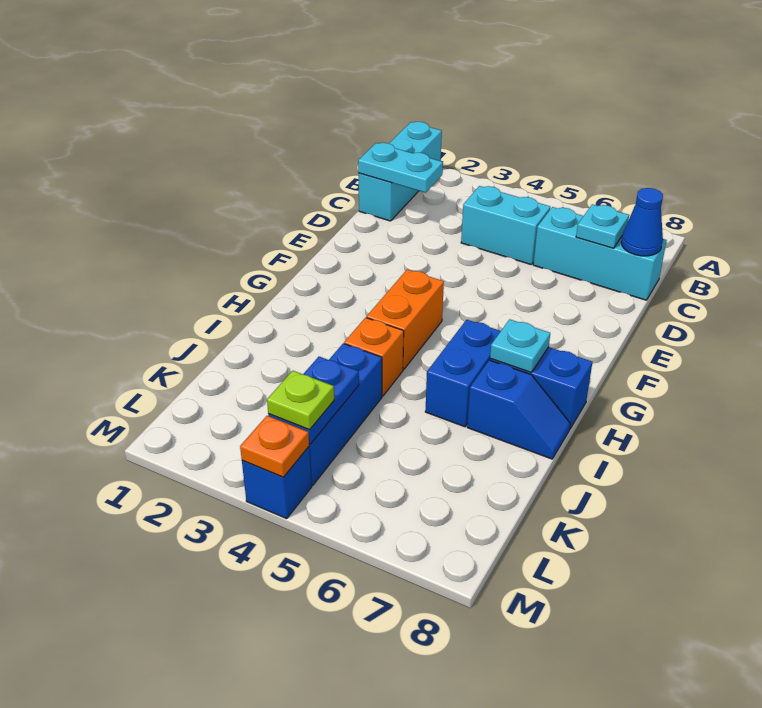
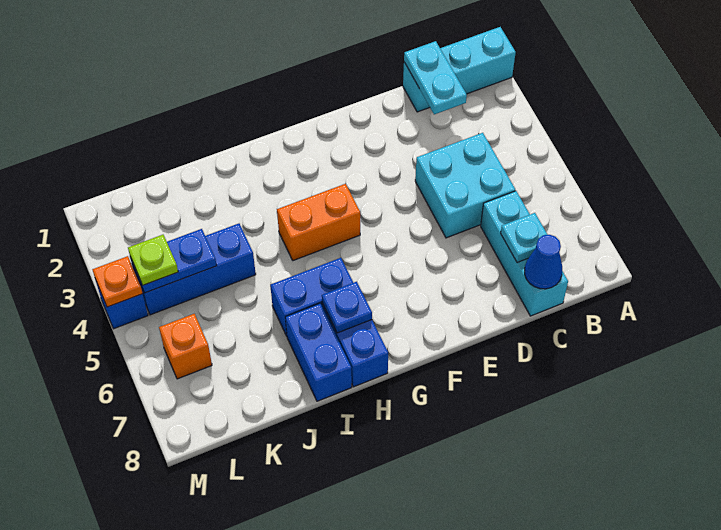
cyan 1x2 brick [461,186,550,265] -> cyan 2x2 brick [415,133,515,238]
cyan 1x1 plate [490,319,550,372] -> blue 1x1 plate [322,282,372,333]
orange 1x1 brick [344,318,404,396] -> orange 1x1 brick moved to [159,314,212,379]
blue 1x2 slope [467,360,570,459] -> blue 1x2 brick [285,303,352,401]

